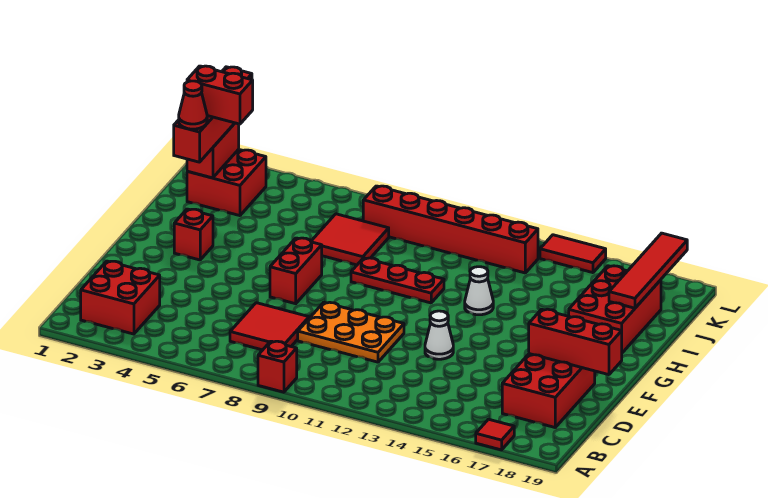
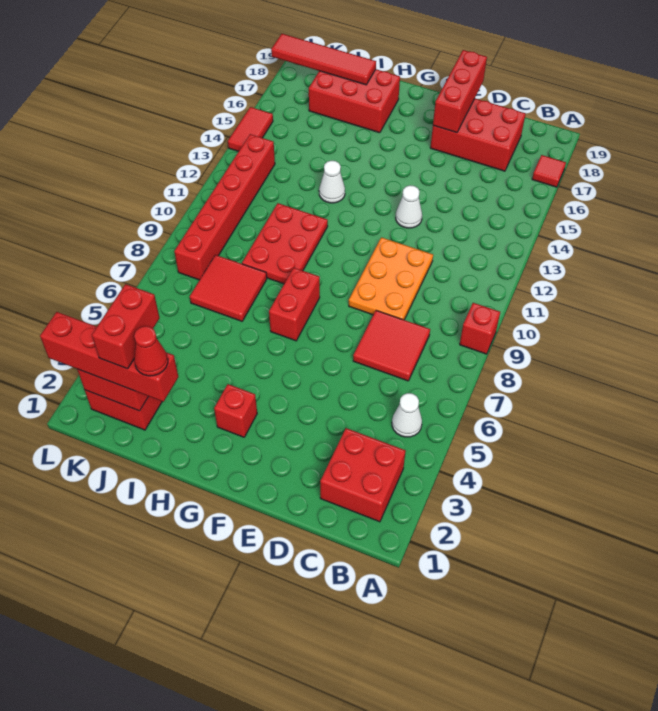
none -> white 1x1 cone [392,393,422,437]
red 1x2 brick [270,238,322,304] -> red 1x2 brick turned to [269,268,320,341]
red 1x3 plate [351,258,444,303] -> red 2x3 plate [242,203,328,284]

